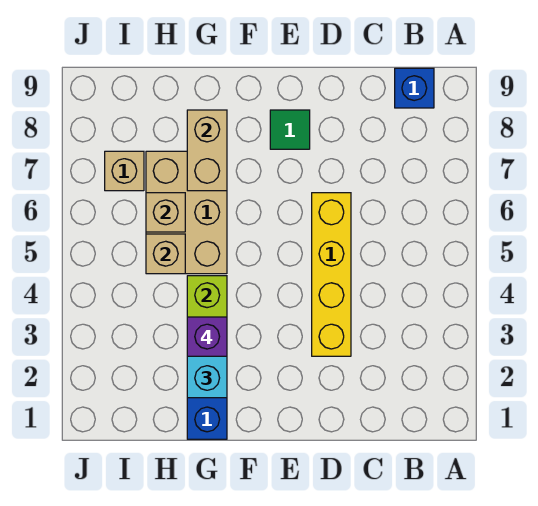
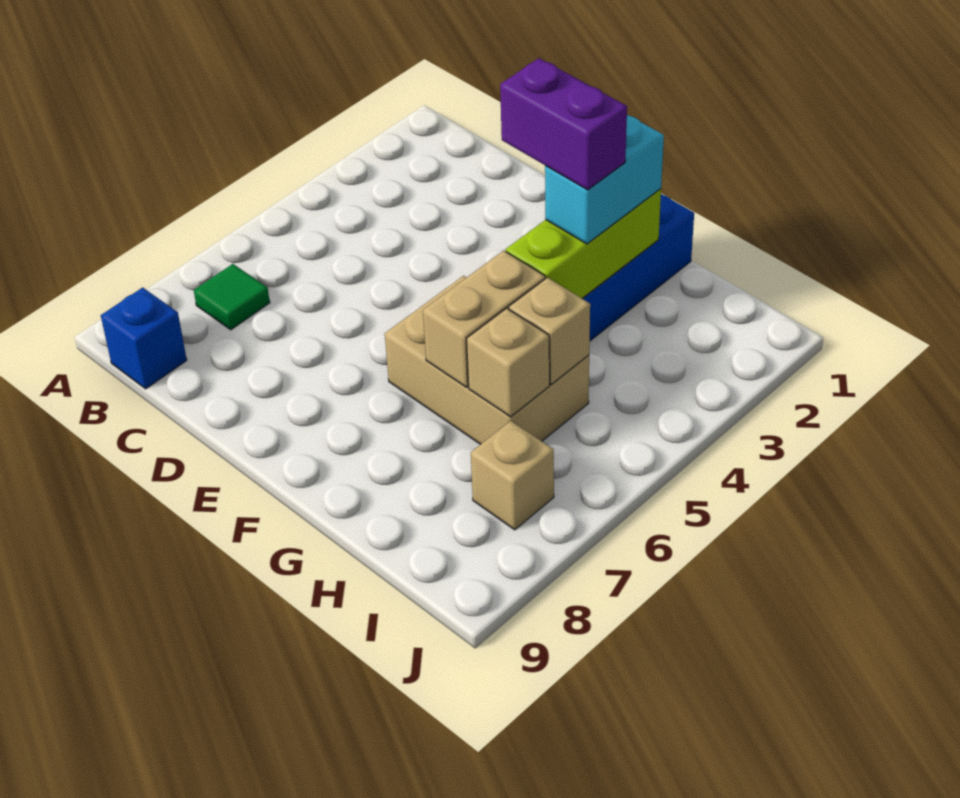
yellow 1x4 brick [312,193,351,356] -> none
green 1x1 tile [270,110,310,149] -> green 1x1 tile moved to [194,264,270,330]
purple 1x1 brick [187,317,227,356] -> purple 1x2 brick [500,58,627,190]
tan 2x3 brick [146,151,227,274] -> tan 2x3 brick turned to [385,276,589,444]
tan 1x2 brick [187,110,227,191] -> tan 1x2 brick moved to [423,251,545,388]

